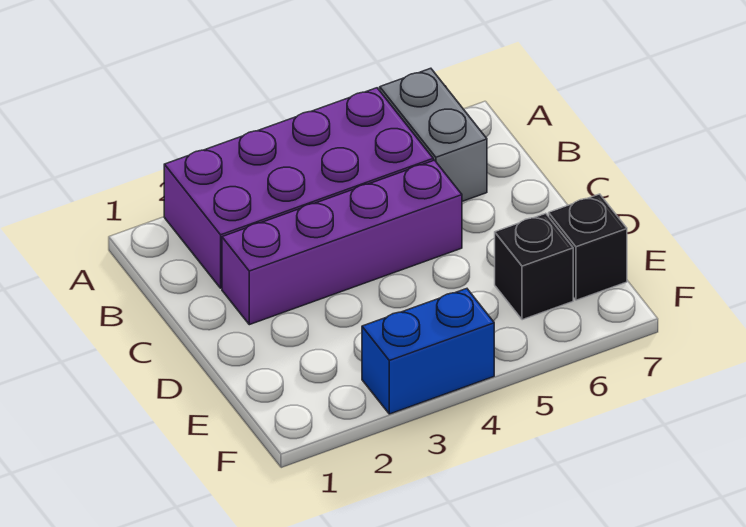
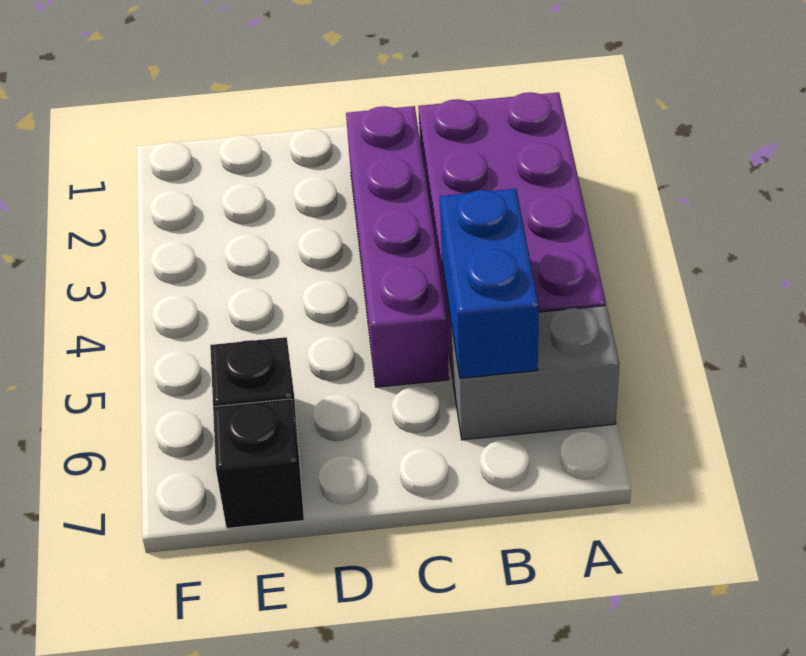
blue 1x2 brick [362,289,494,414] -> blue 1x2 brick moved to [440,189,539,378]

